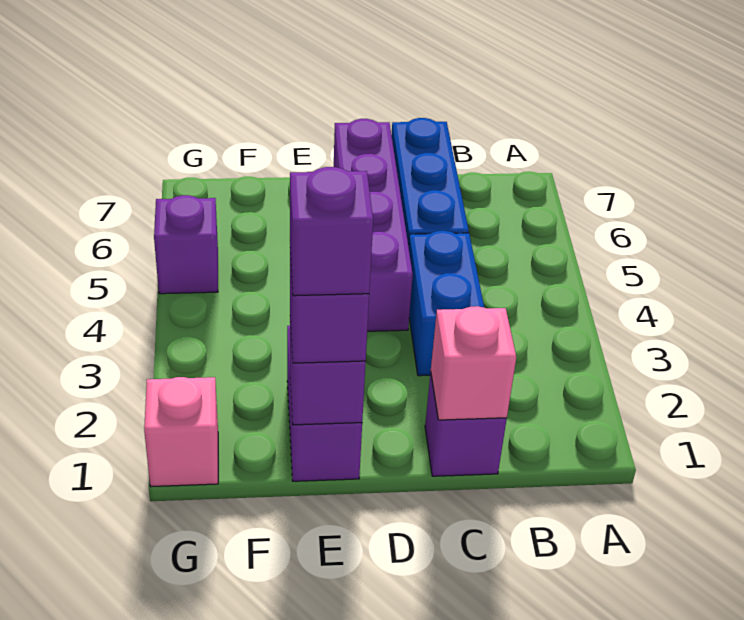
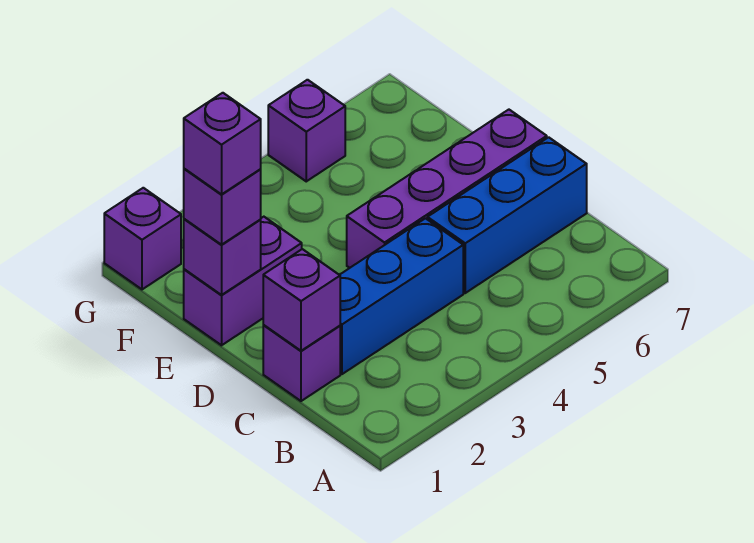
pink 1x1 brick [431,306,516,420] -> purple 1x1 brick [263,249,340,351]
blue 1x2 brick [409,231,484,376] -> blue 1x3 brick [340,218,463,374]
pink 1x1 brick [144,377,218,487] -> purple 1x1 brick [104,188,181,289]

